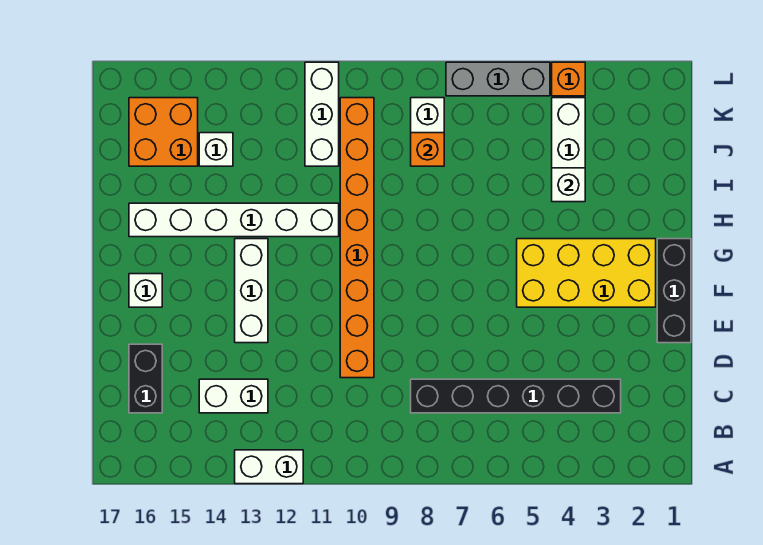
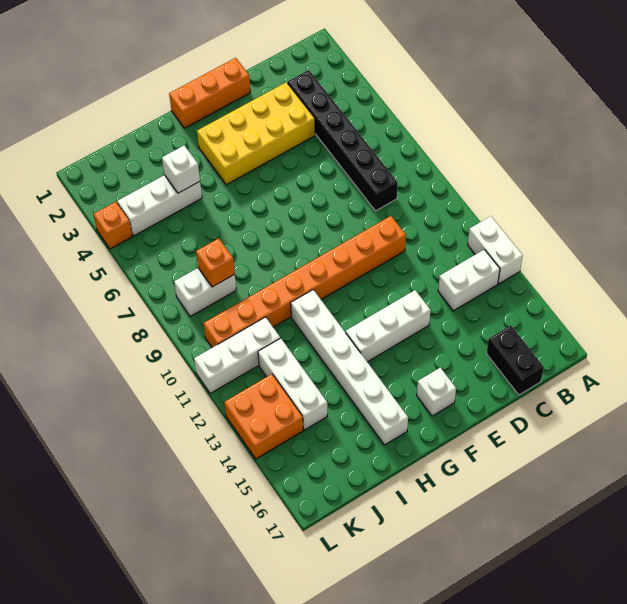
white 1x2 brick [199,379,268,413] -> white 1x2 brick turned to [438,250,500,311]
black 1x2 brick [129,344,162,413] -> black 1x2 brick turned to [487,325,544,395]
black 1x3 brick [657,239,691,343] -> orange 1x3 brick [169,58,250,128]
yellow 2x4 brick [517,239,656,307] -> yellow 2x4 brick turned to [197,82,315,185]
white 1x1 brick [199,133,233,166] -> white 1x3 brick [258,338,327,430]
orange 2x2 brick [129,98,198,166] -> orange 2x2 brick moved to [224,374,303,459]
grey 1x3 brick [446,62,550,96] -> none

